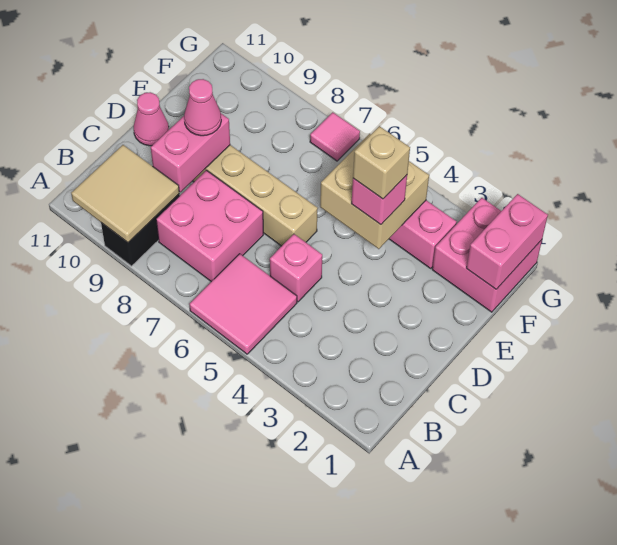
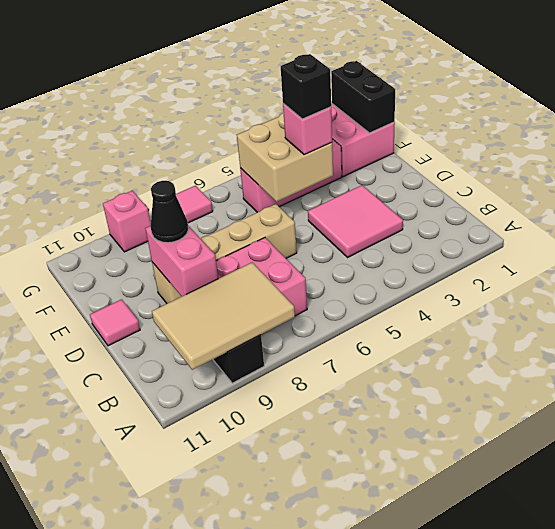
pink 2x2 tile [189,254,297,354] -> pink 2x2 tile moved to [308,185,403,257]
tan 2x2 tile [71,145,179,242] -> tan 2x3 tile [152,263,295,370]
pink 1x1 brick [270,234,322,302] -> pink 1x1 brick moved to [103,191,151,252]
pink 1x1 cone [184,79,221,136] -> black 1x1 cone [151,181,188,243]
pink 1x1 cone [134,92,169,146] -> pink 1x1 tile [90,299,140,346]
tan 1x1 brick [353,126,410,199] -> black 1x1 brick [281,54,331,119]
pink 1x2 brick [467,194,548,289] -> black 1x2 brick [331,61,395,133]

